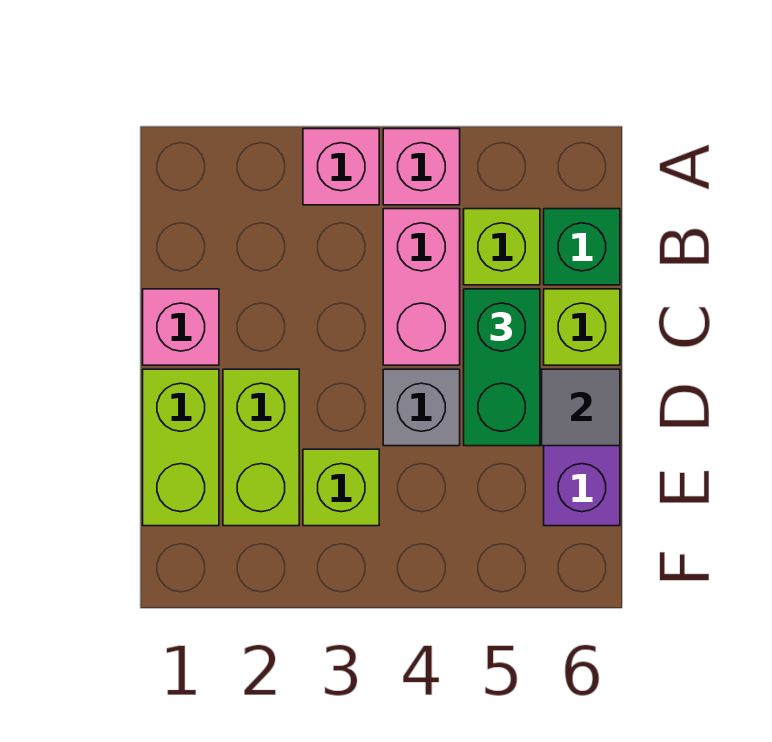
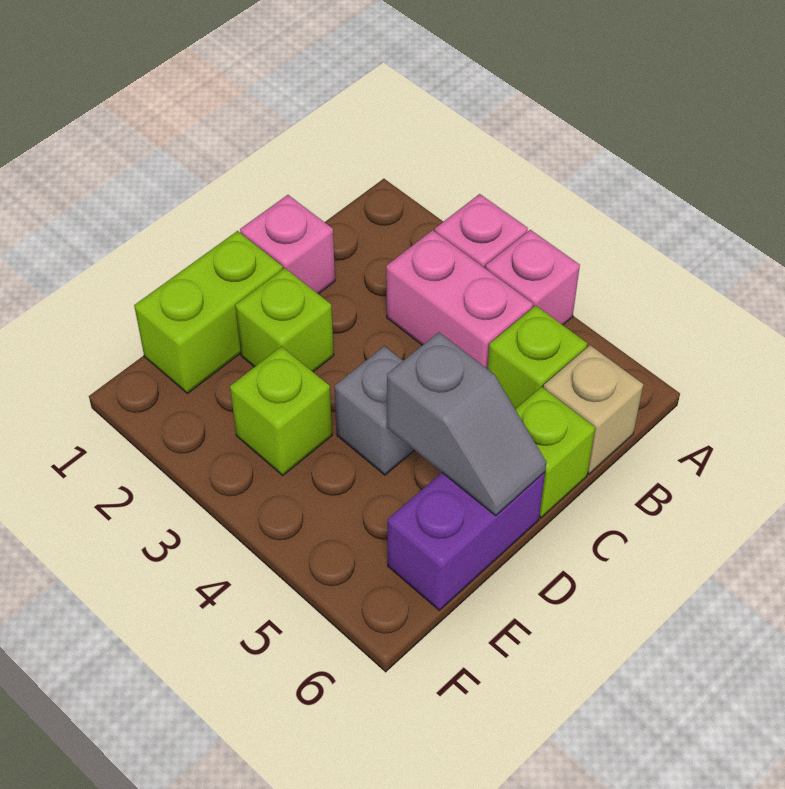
pink 1x2 brick [383,209,460,365] -> pink 1x2 brick turned to [386,230,533,369]
green 1x1 brick [544,209,620,285] -> tan 1x1 brick [544,345,643,474]
green 1x2 brick [464,289,540,446] -> none
lime 1x2 brick [223,369,299,526] -> lime 1x1 brick [235,268,334,372]

